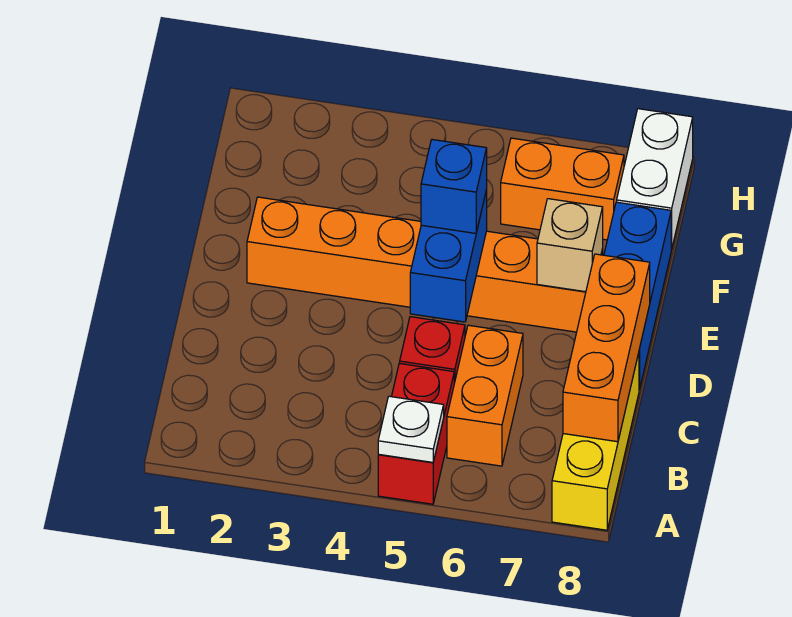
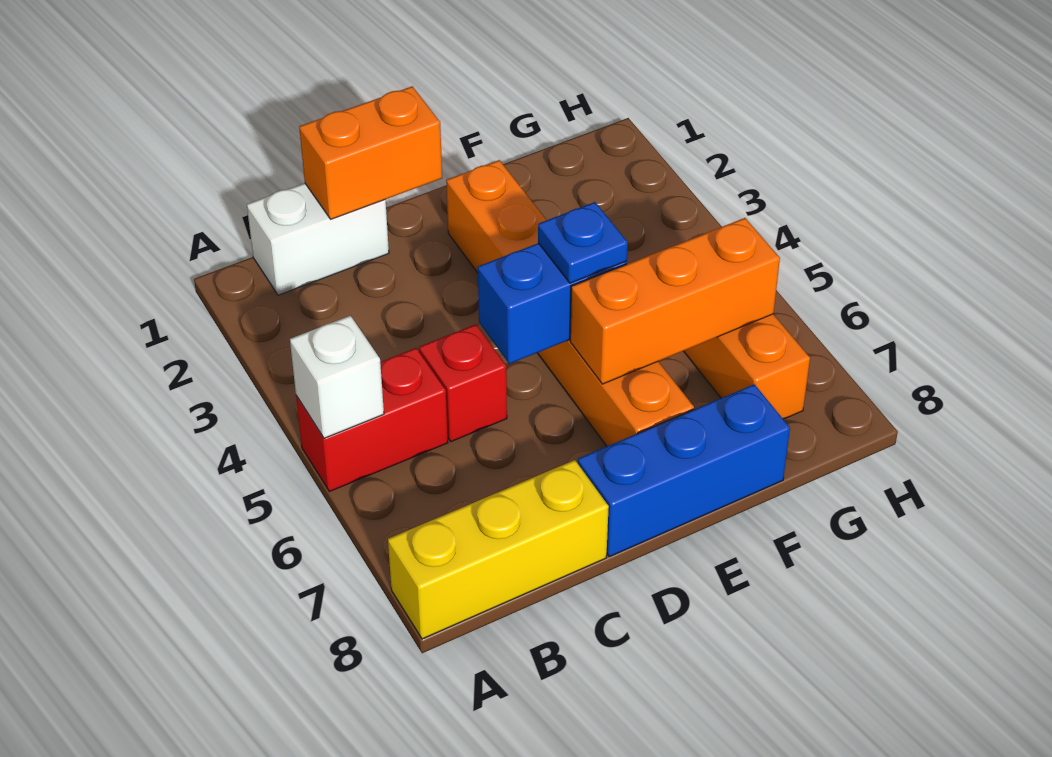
white 1x1 plate [378,396,444,462] -> white 1x1 brick [290,316,384,438]
orange 1x2 brick [447,325,523,466] -> orange 1x2 brick moved to [299,86,442,219]
orange 1x3 brick [563,254,650,442] -> orange 1x3 brick moved to [570,218,780,384]
blue 1x1 brick [421,140,487,233] -> blue 1x1 plate [538,202,628,283]
tan 1x1 brick [537,199,603,292] -> none
white 1x2 brick [617,109,693,249] -> white 1x2 brick moved to [247,183,389,295]

